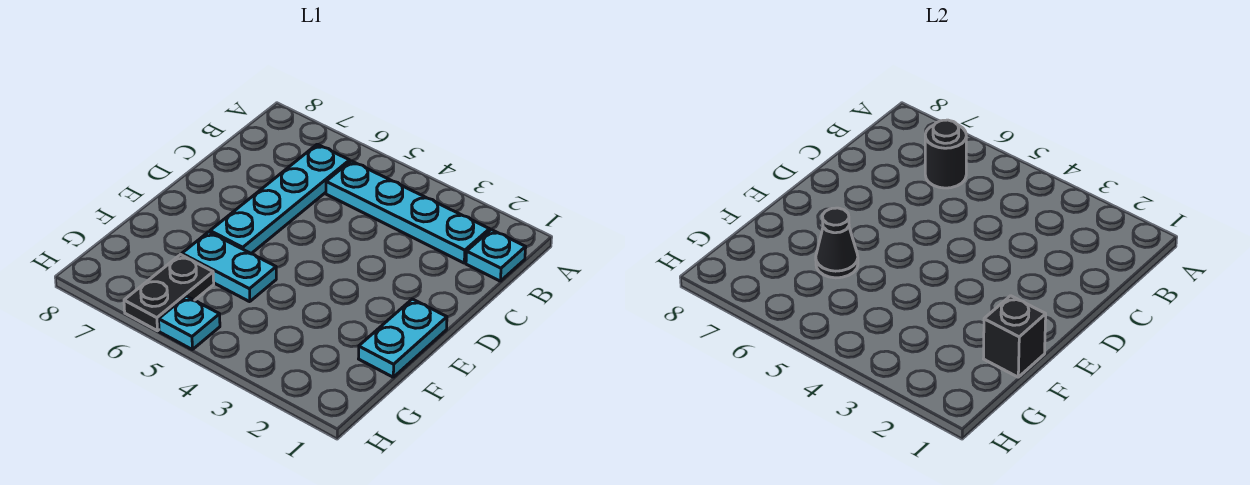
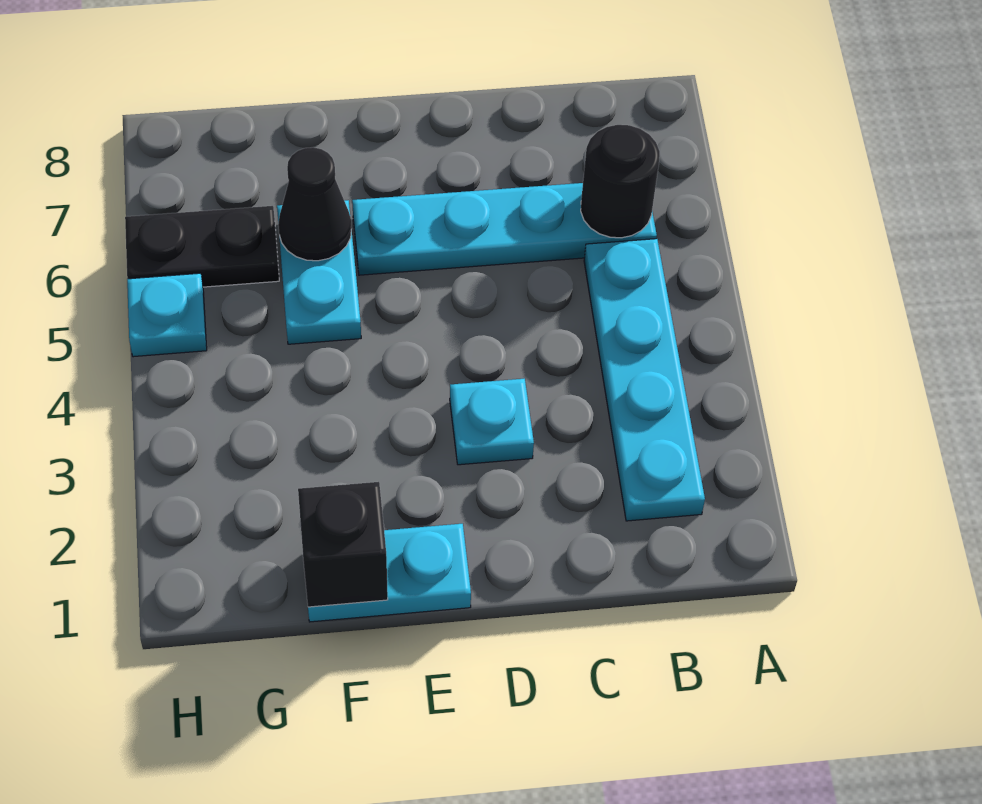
cyan 1x1 plate [466,230,526,281] -> cyan 1x1 plate moved to [450,379,534,465]

